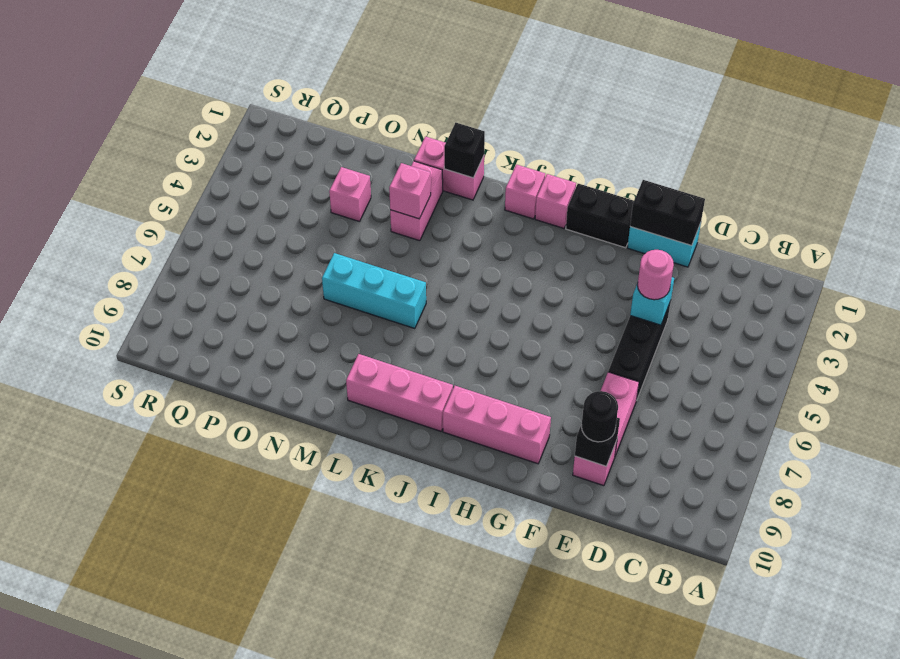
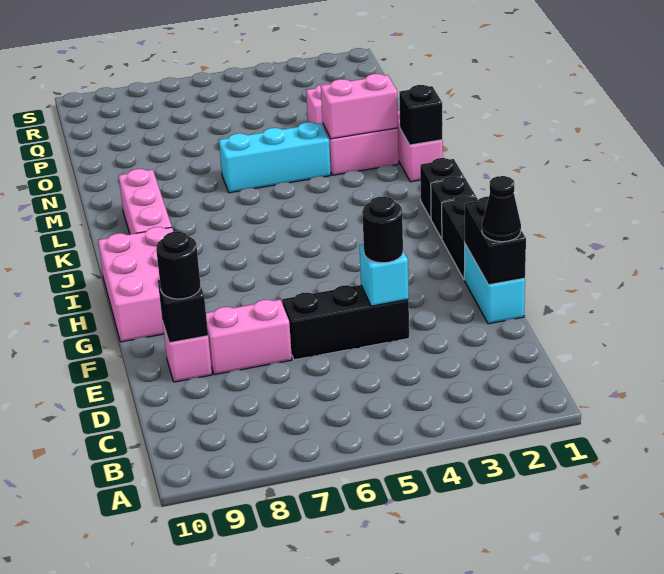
none -> black 1x1 cone [482,176,521,242]
pink 1x1 round brick [638,250,674,300] -> black 1x1 round brick [362,196,403,263]
pink 1x3 brick [443,386,551,464] -> pink 2x3 brick [98,227,173,342]
pink 1x1 brick [535,174,576,228] -> black 1x1 brick [431,177,476,239]
pink 1x1 brick [505,165,545,219] -> black 1x1 brick [420,158,464,219]
cyan 1x3 brick [322,253,426,329] -> cyan 1x3 brick turned to [219,122,331,193]
pink 1x1 brick [389,163,431,219] -> pink 1x2 brick [321,74,398,139]

